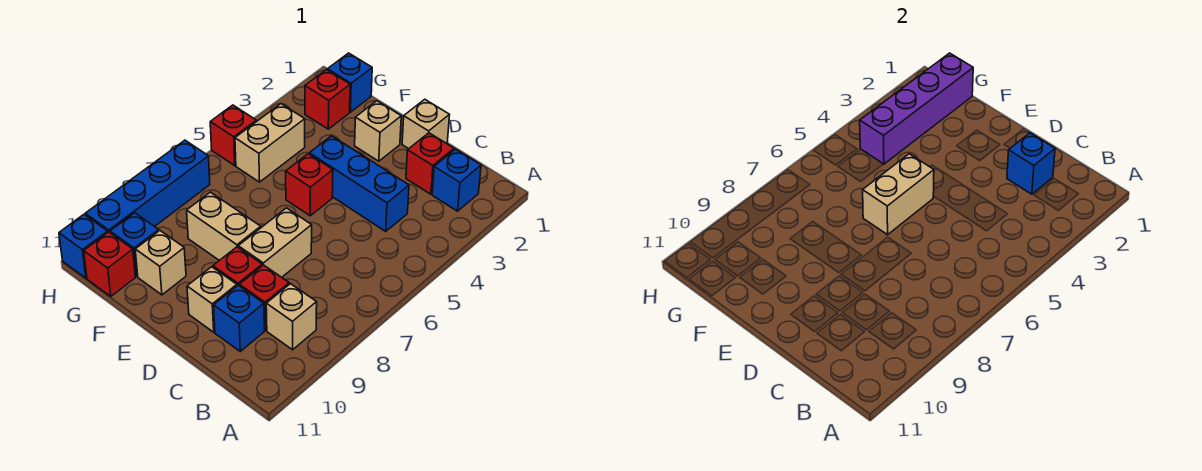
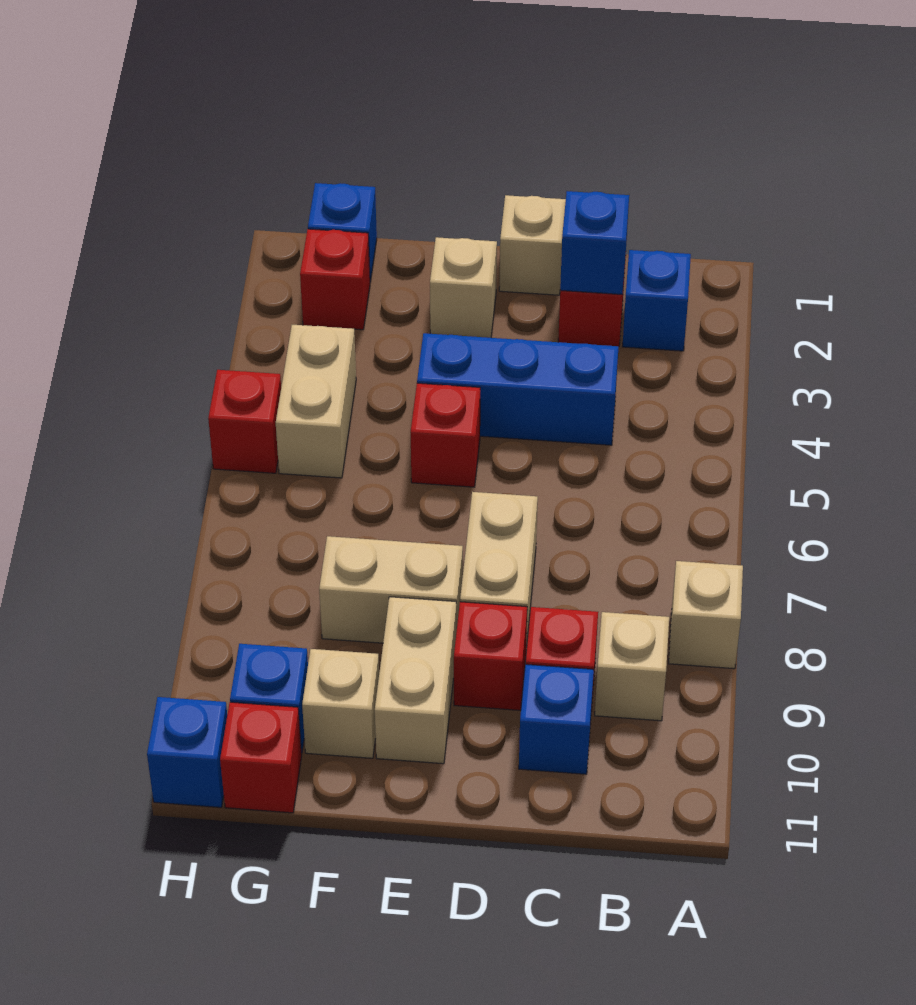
tan 1x1 brick [187,267,237,332] -> tan 1x1 brick moved to [669,561,743,669]
tan 1x2 brick [863,154,934,235] -> tan 1x2 brick moved to [375,597,456,764]
purple 1x4 brick [860,53,973,164] -> none
blue 1x4 brick [85,140,210,232] -> none

